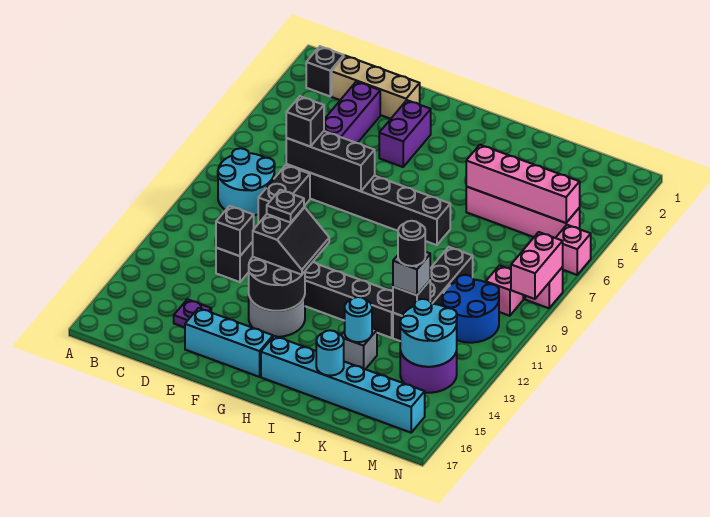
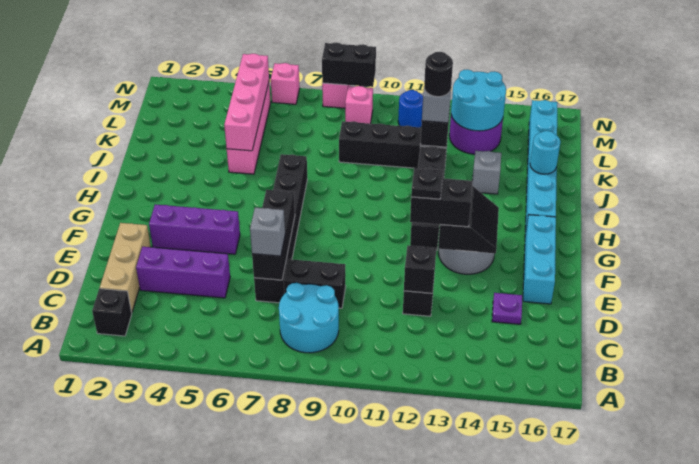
black 1x1 brick [286,96,324,147] -> grey 1x1 brick [250,208,285,256]
purple 1x2 brick [379,100,431,167] -> purple 1x3 brick [149,204,240,254]
black 2x2 round brick [249,257,305,311] -> black 2x2 slope [438,186,499,253]
cyan 1x1 round brick [345,297,372,342] -> none
blue 2x2 round brick [442,275,499,343] -> blue 1x1 round brick [398,90,423,128]
pink 1x2 brick [511,232,563,299] -> black 1x2 brick [322,43,376,87]

